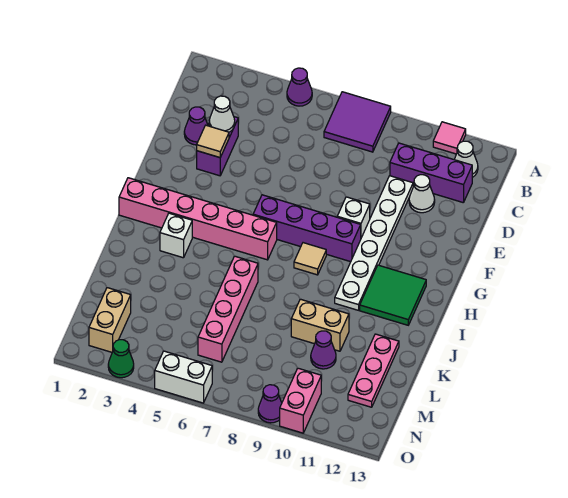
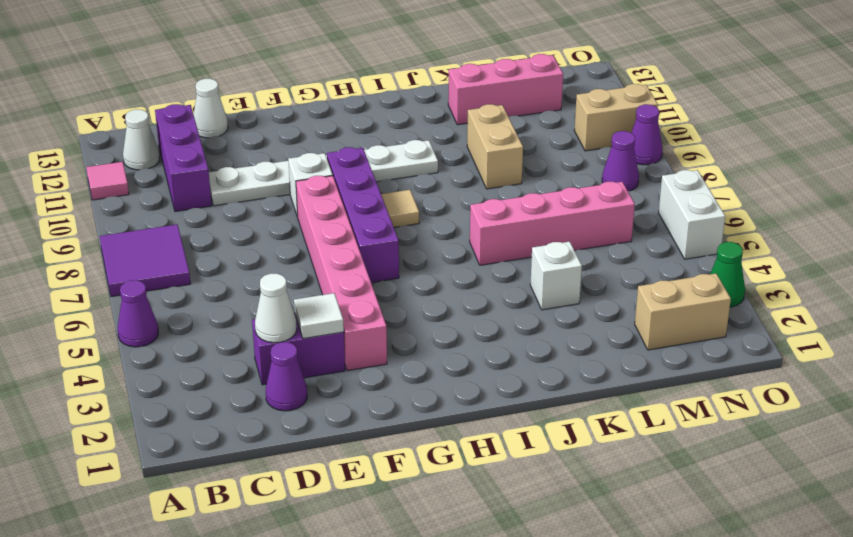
white 1x1 cone [409,175,435,213] -> white 1x1 cone moved to [194,79,228,138]
tan 1x1 tile [197,125,229,158] -> white 1x1 tile [294,293,344,339]
pink 1x6 brick [119,178,277,260] -> pink 1x6 brick moved to [296,176,387,371]
green 2x2 tile [360,265,426,325] -> none
white 1x1 brick [160,213,192,258] -> white 1x1 brick moved to [530,242,582,310]
pink 1x3 plate [348,334,399,407] -> pink 1x3 brick [448,54,563,125]
purple 1x1 cone [311,331,336,369] -> purple 1x1 cone moved to [602,131,639,191]
pink 1x2 brick [280,368,321,433] -> tan 1x2 brick [574,84,658,151]

